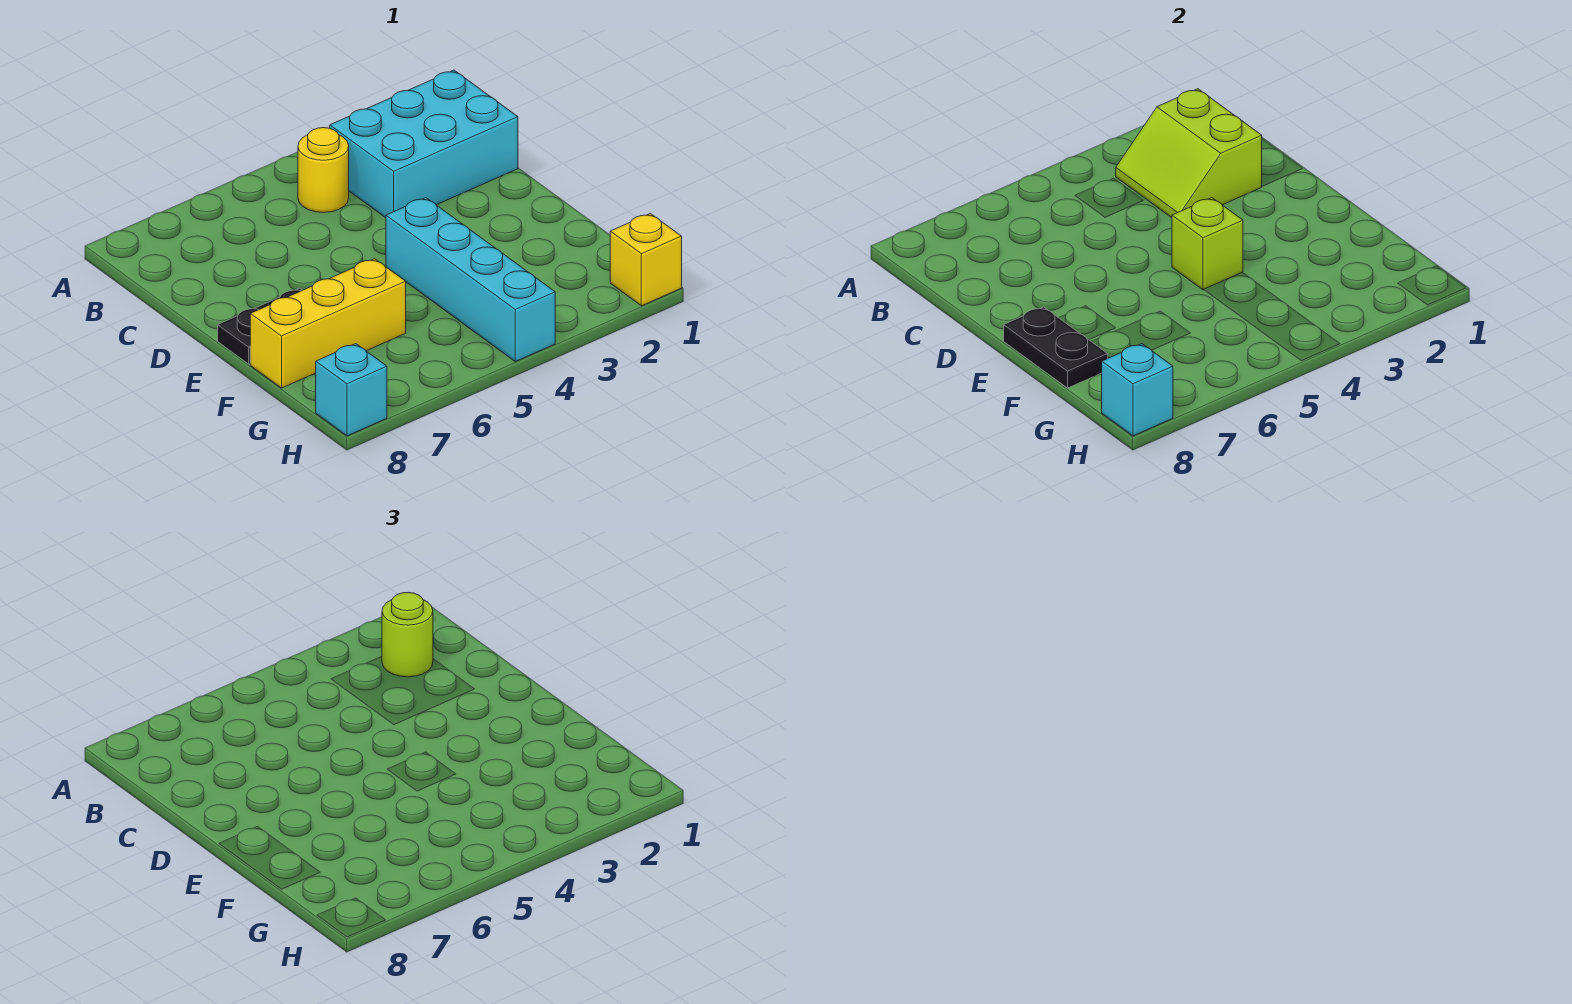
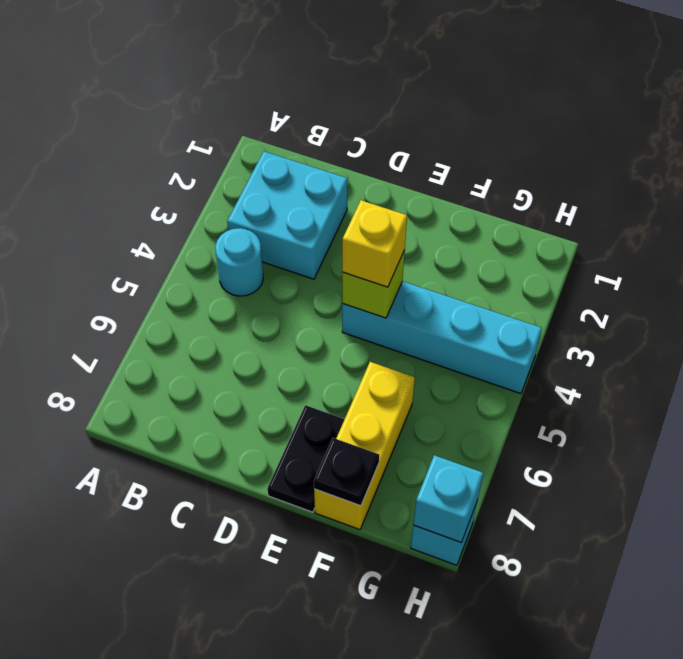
cyan 2x3 brick [330,70,518,218] -> cyan 2x2 brick [227,151,347,279]
lime 2x2 slope [1116,89,1262,218] -> none
lime 1x1 round brick [382,593,433,677] -> none
yellow 1x1 round brick [298,128,349,212] -> cyan 1x1 round brick [215,228,263,296]
black 1x2 plate [1004,307,1108,388] -> black 1x1 plate [314,438,379,506]
yellow 1x1 brick [610,213,682,306] -> yellow 1x1 brick moved to [342,200,407,287]

